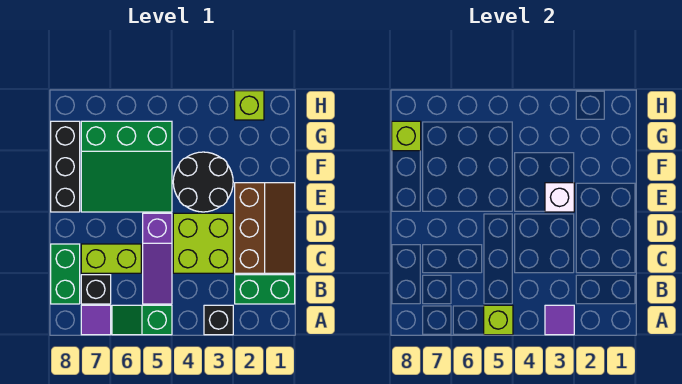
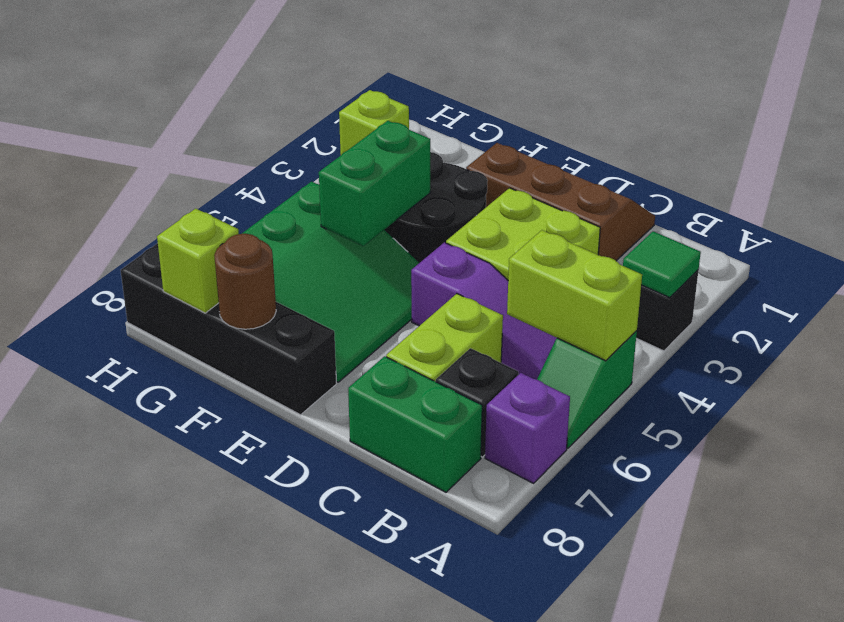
purple 1x1 tile [545,305,574,335] -> green 1x1 tile [623,231,701,298]
lime 1x1 brick [484,305,513,335] -> lime 1x2 brick [507,230,642,361]
purple 1x1 tile [81,305,111,335] -> purple 1x1 brick [485,373,570,483]
green 1x2 brick [235,275,295,304] -> green 1x2 brick moved to [319,121,430,246]
white 1x1 brick [545,183,574,212] -> none
black 1x3 brick [51,121,80,212] -> black 1x4 brick [120,243,337,415]
none -> brown 1x1 round brick [214,234,276,329]

